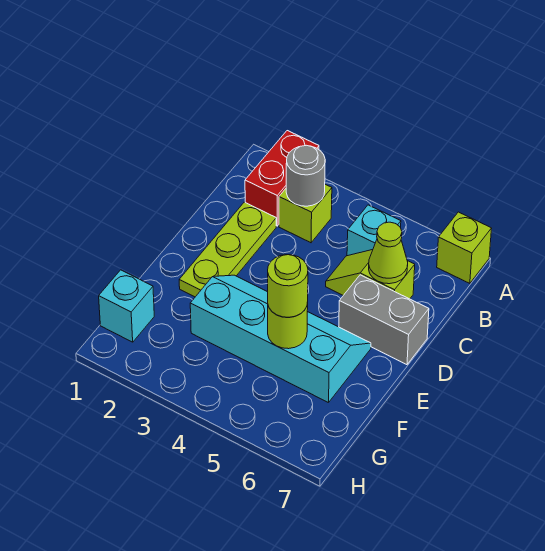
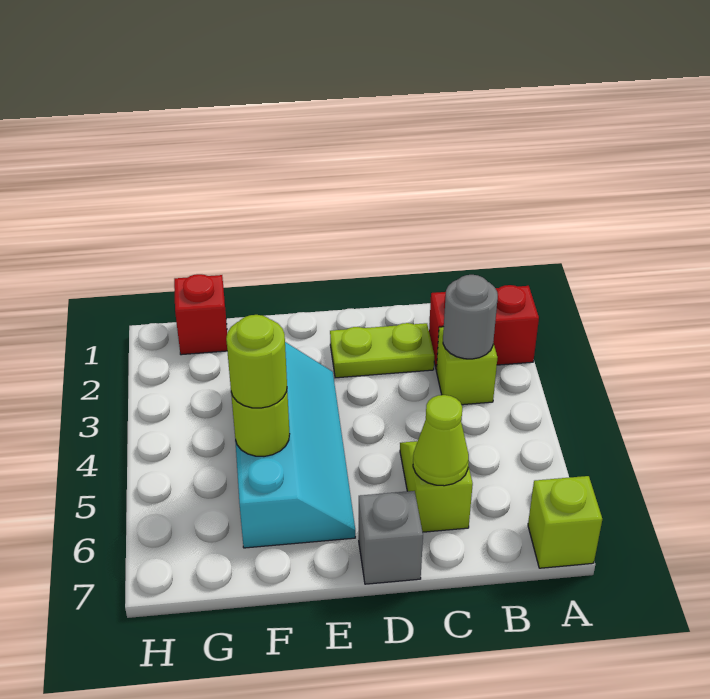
cyan 1x1 brick [347,205,401,256] -> none
lime 1x3 plate [179,202,276,297] -> lime 1x2 plate [330,323,434,378]
grey 1x2 brick [339,275,429,365] -> grey 1x1 brick [359,491,423,584]
cyan 1x1 brick [99,270,154,342] -> red 1x1 brick [174,274,227,355]

